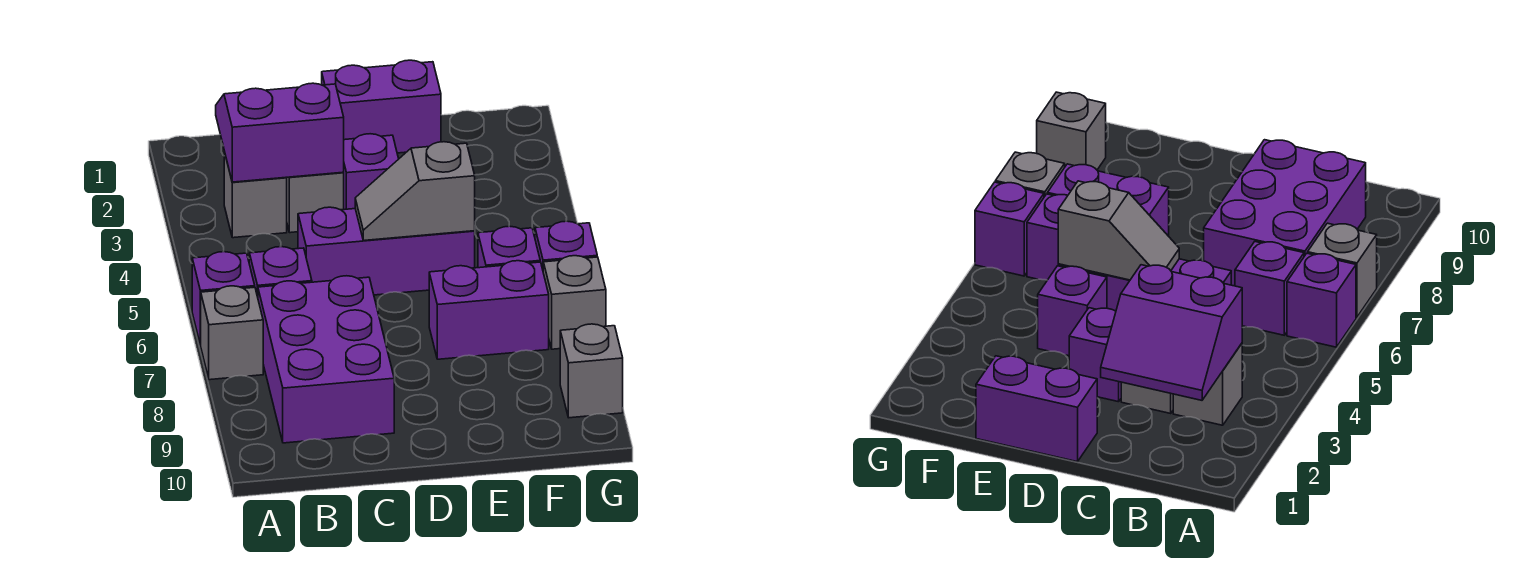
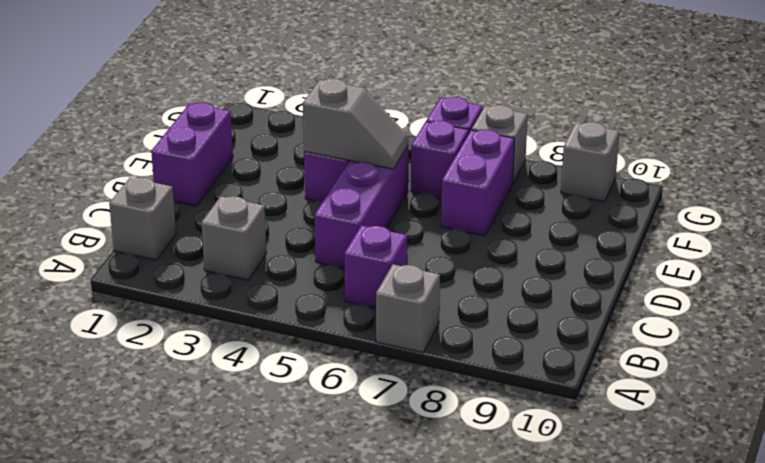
purple 1x1 brick [192,251,255,345] -> none
purple 2x2 slope [216,83,344,182] -> none
purple 2x3 brick [258,276,394,443] -> none
grey 1x1 brick [286,172,344,233] -> grey 1x1 brick moved to [109,177,176,260]
purple 1x1 brick [344,134,399,210] -> none
grey 1x2 slope [355,142,475,240] -> grey 1x2 slope turned to [303,79,408,169]

